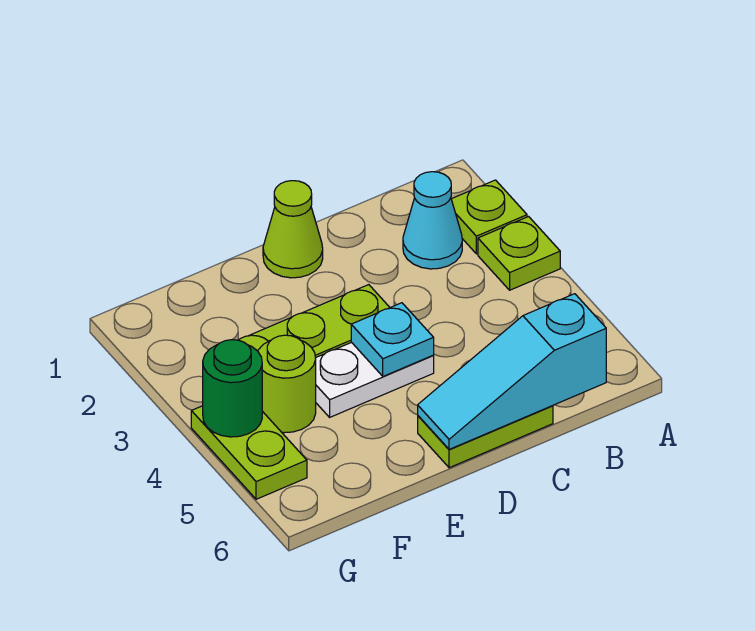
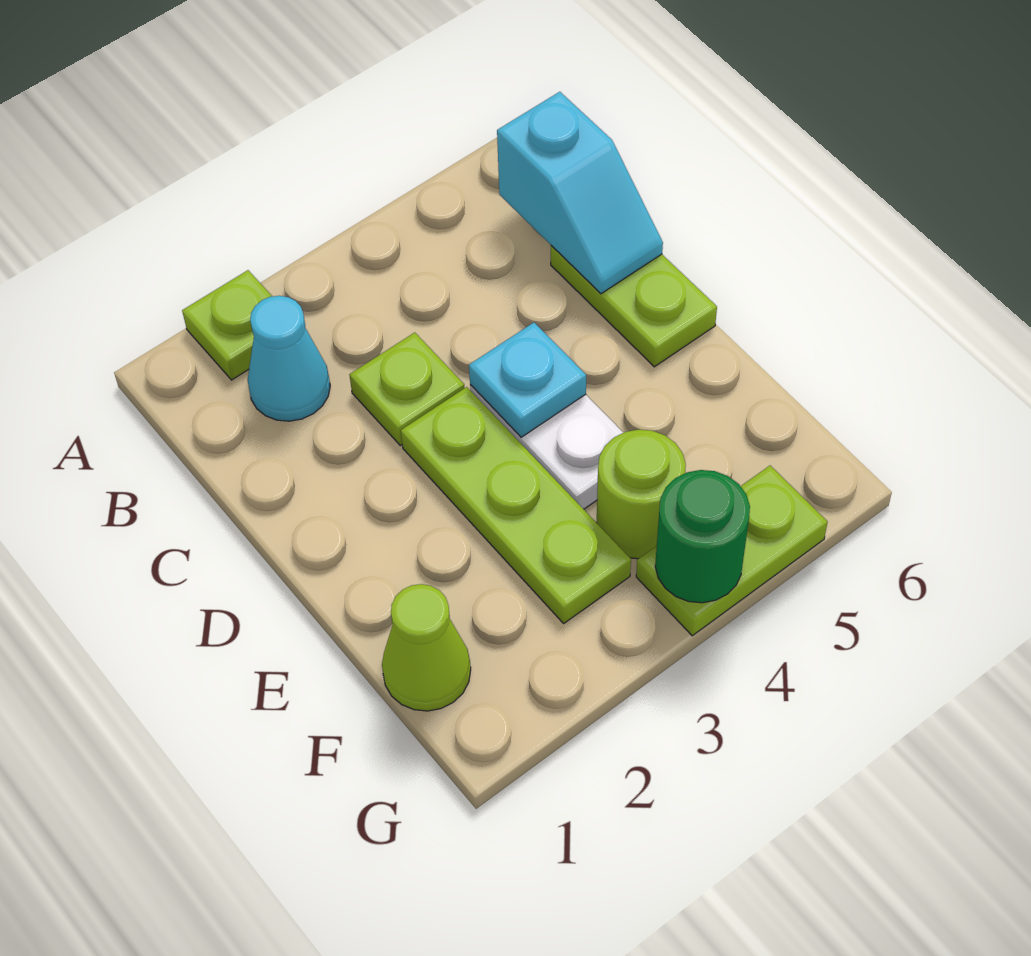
lime 1x1 plate [478,217,560,290] -> lime 1x1 plate moved to [349,333,464,446]
cyan 1x3 slope [418,294,606,449] -> cyan 1x2 slope [497,92,663,294]
lime 1x1 cone [263,181,323,278] -> lime 1x1 cone moved to [382,584,471,711]

